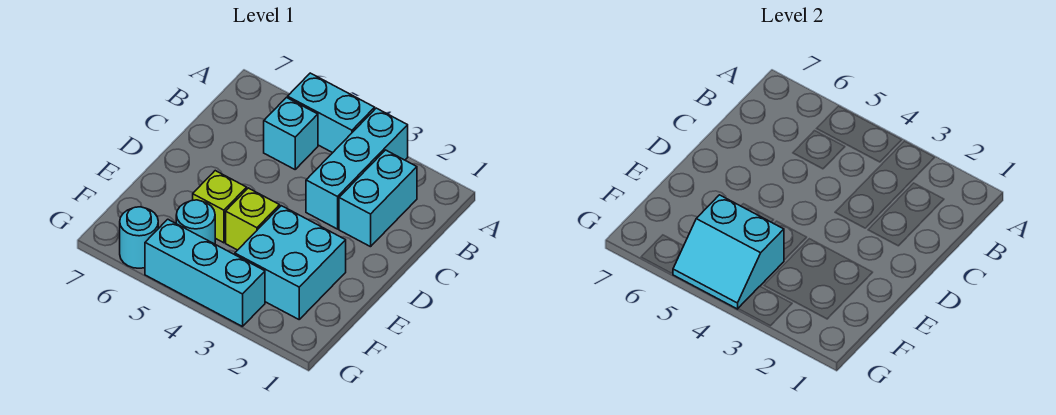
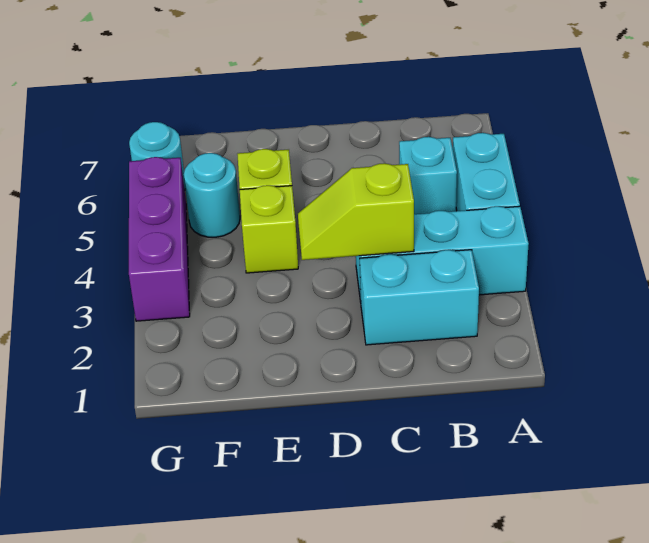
none -> lime 1x2 slope [298,163,414,260]
cyan 2x2 brick [235,206,346,319] -> none
cyan 2x2 slope [673,195,784,309] -> none
cyan 1x3 brick [145,219,265,327] -> purple 1x3 brick [129,157,190,321]

